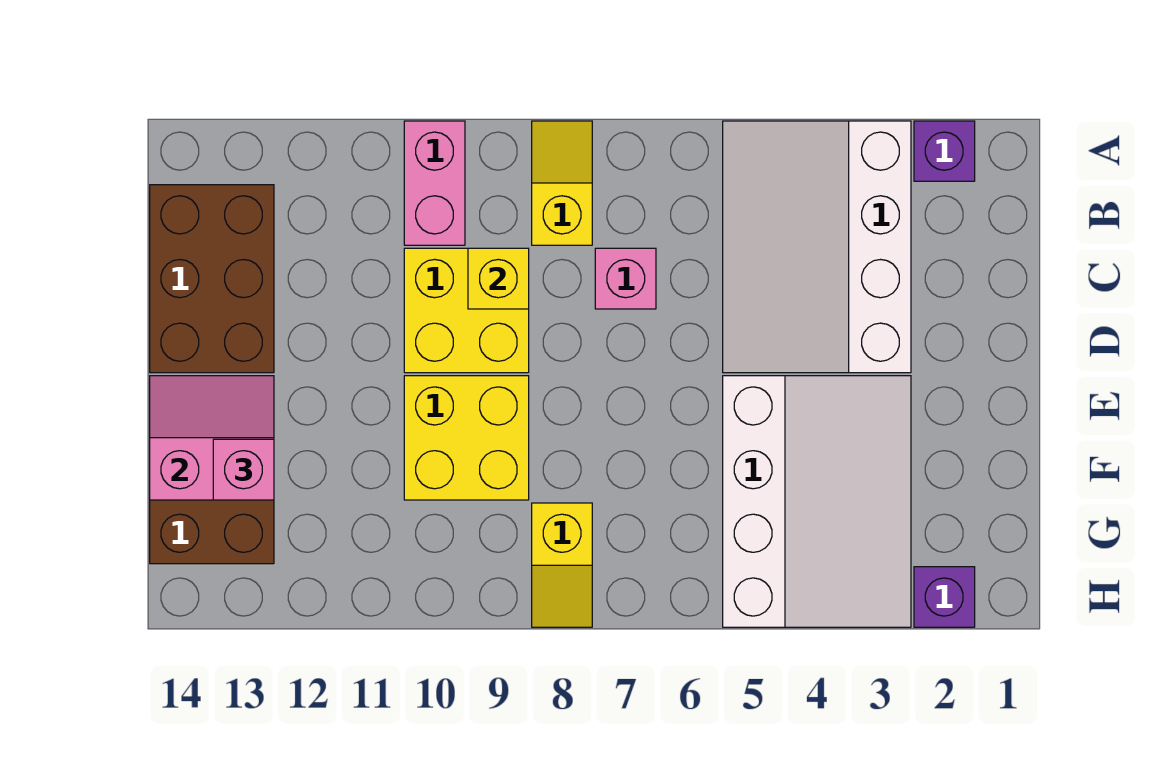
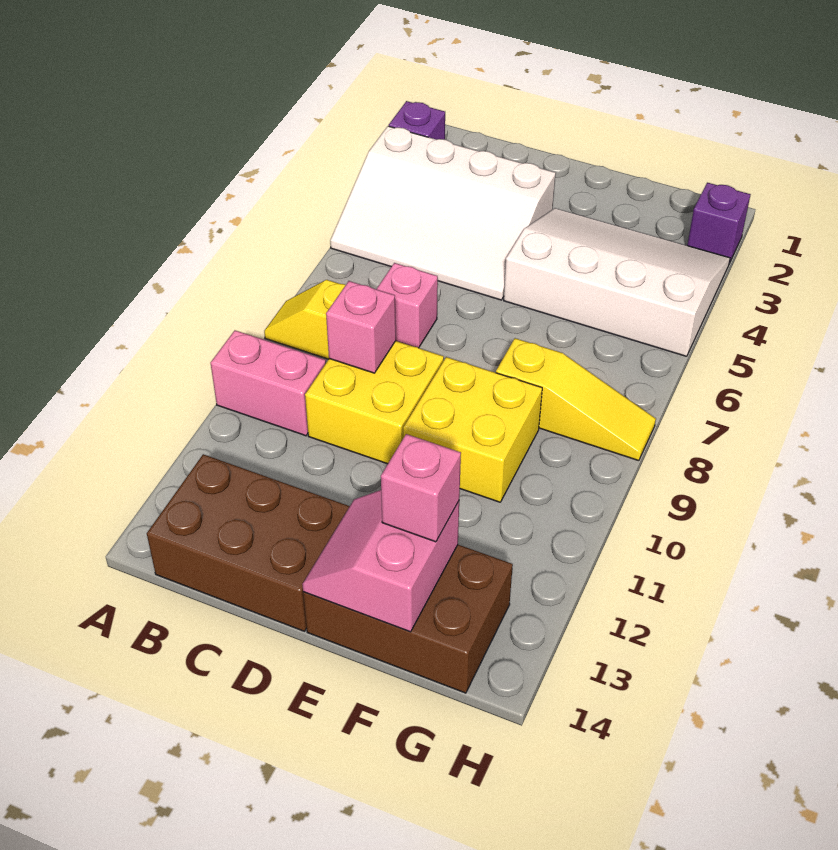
yellow 1x1 brick [468,248,529,309] -> pink 1x1 brick [326,281,396,373]
yellow 1x2 slope [532,503,592,627] -> yellow 1x3 slope [496,338,656,461]

